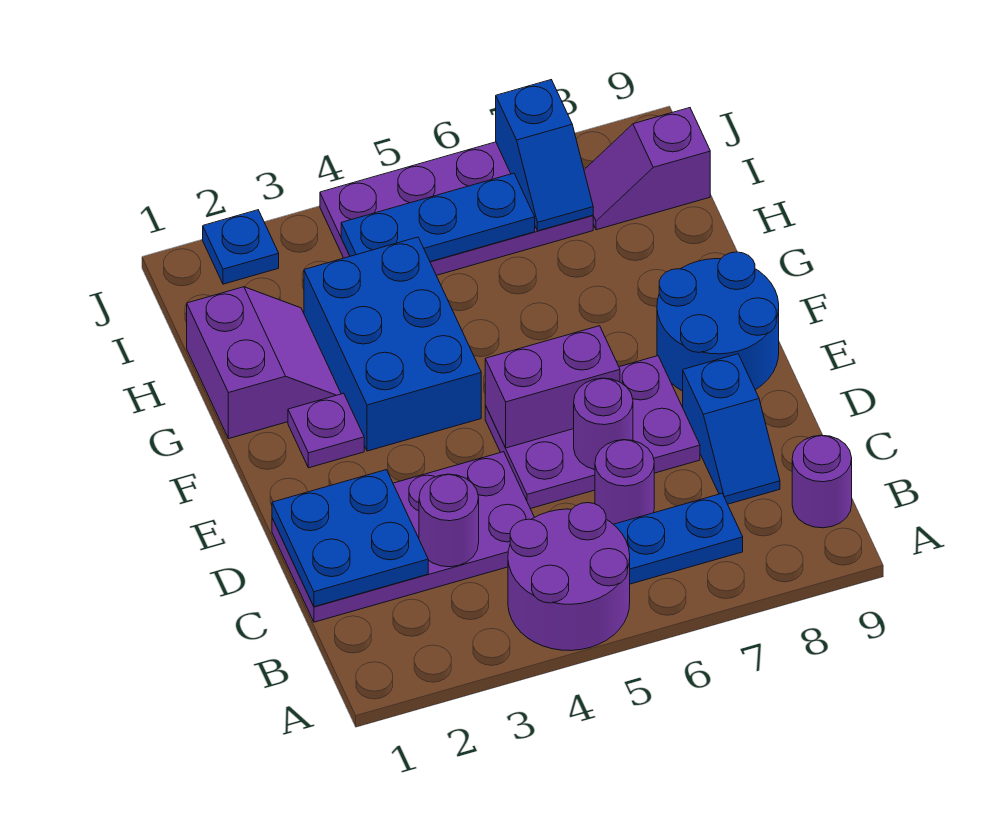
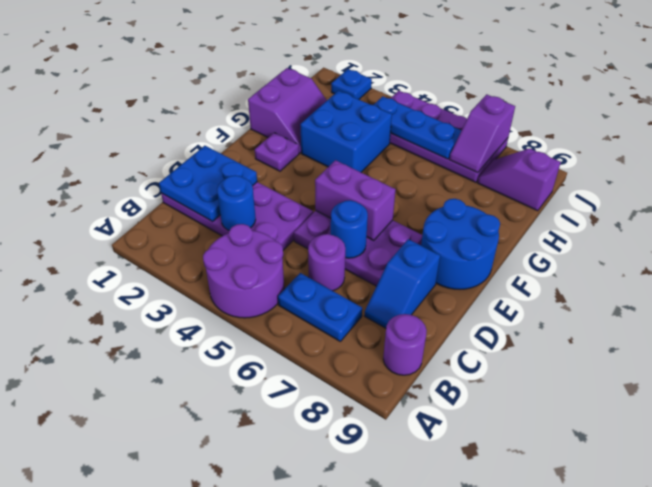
purple 1x1 round brick [419,474,479,567] -> blue 1x1 round brick [217,175,256,231]
purple 1x1 round brick [574,378,633,470] -> blue 1x1 round brick [331,200,368,258]
blue 2x3 brick [304,237,481,451] -> blue 2x2 brick [300,91,392,172]
blue 1x2 slope [496,80,593,231] -> purple 1x2 slope [449,94,515,173]

